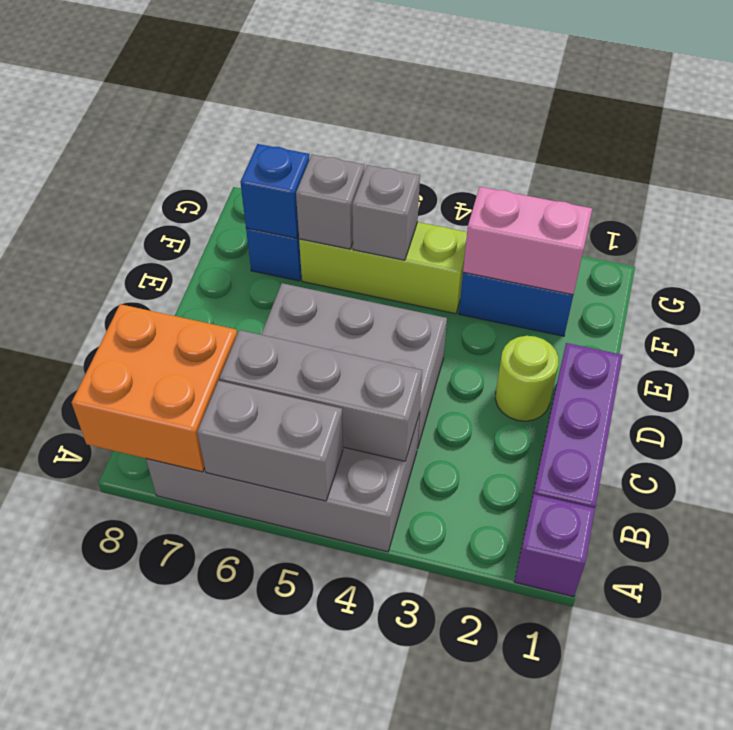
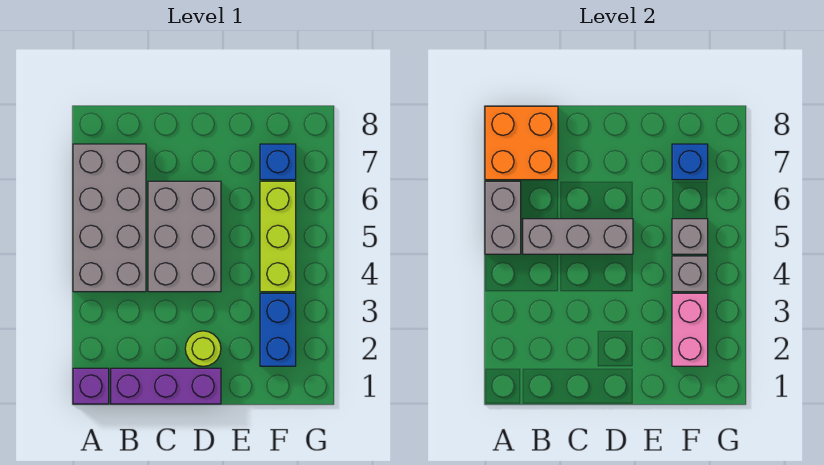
grey 1x3 brick [219,330,422,461] -> grey 1x3 brick turned to [523,219,633,254]
grey 1x1 brick [296,154,364,249] -> grey 1x1 brick moved to [672,256,708,292]

